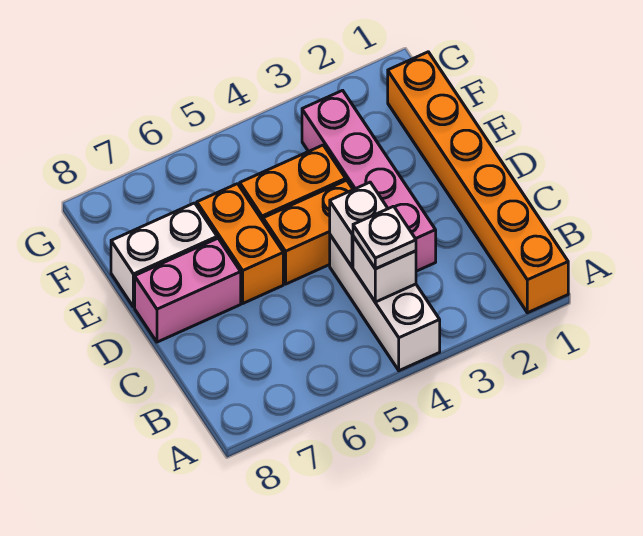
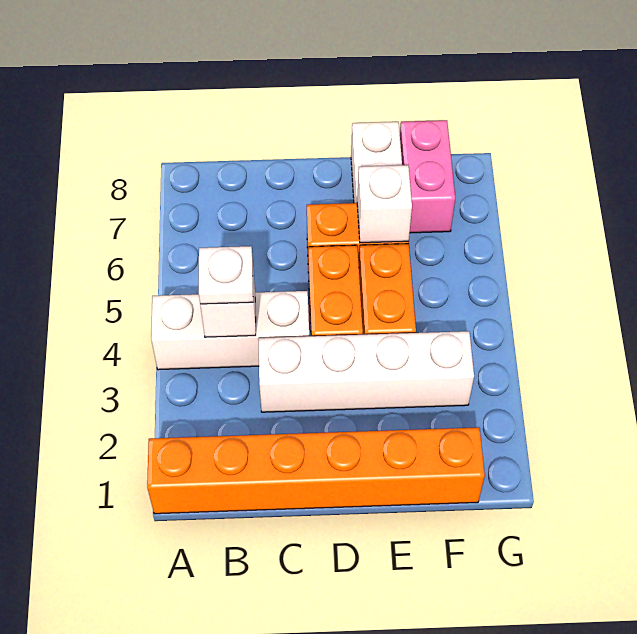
pink 1x4 brick [302,90,436,271] -> white 1x4 brick [258,331,474,412]
white 1x1 brick [330,182,388,267] -> white 1x1 brick moved to [357,165,412,243]
pink 1x2 brick [135,238,241,342] -> pink 1x2 brick moved to [400,120,455,233]

